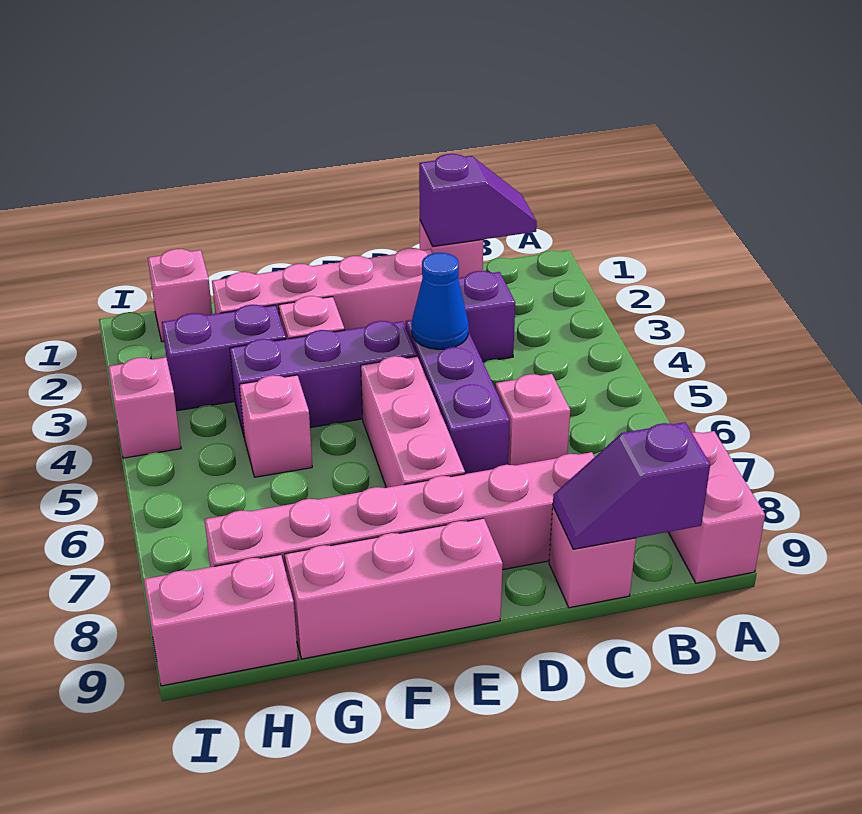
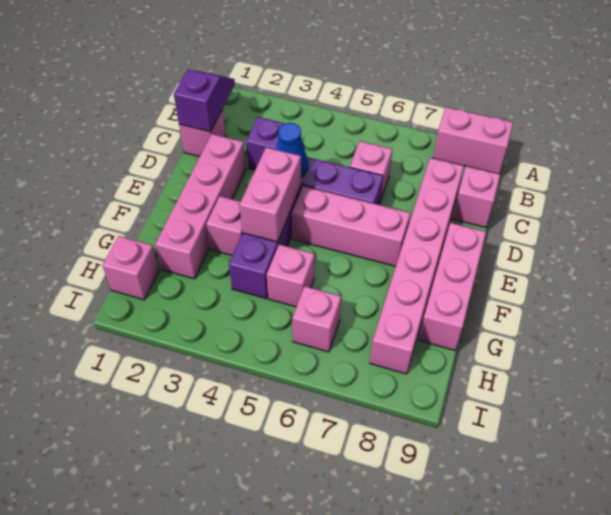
purple 1x2 slope [553,422,710,549] -> none
purple 1x2 brick [162,305,286,411] -> none
pink 1x2 brick [144,555,298,686] -> pink 1x2 brick moved to [240,147,301,242]
pink 1x1 brick [108,357,181,458] -> pink 1x1 brick moved to [292,286,341,352]

